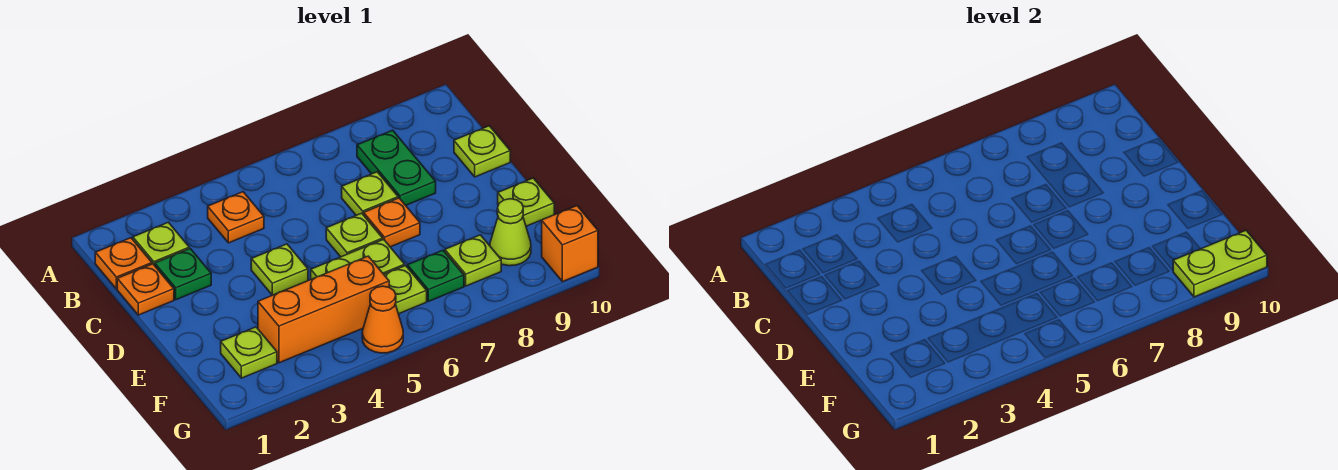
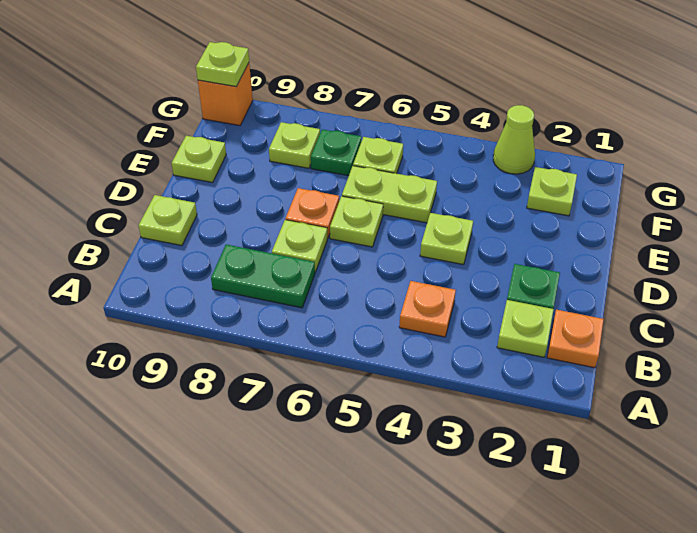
green 1x2 plate [357,130,436,205] -> green 1x2 plate turned to [211,244,315,308]
orange 1x1 plate [117,264,174,315] -> none
orange 1x3 brick [258,256,389,363] -> none
lime 1x1 cone [490,199,531,266] -> lime 1x1 cone moved to [493,105,535,174]
orange 1x1 cone [362,286,403,353] -> none
lime 1x2 plate [1173,231,1267,297] -> lime 1x1 plate [196,42,249,86]

